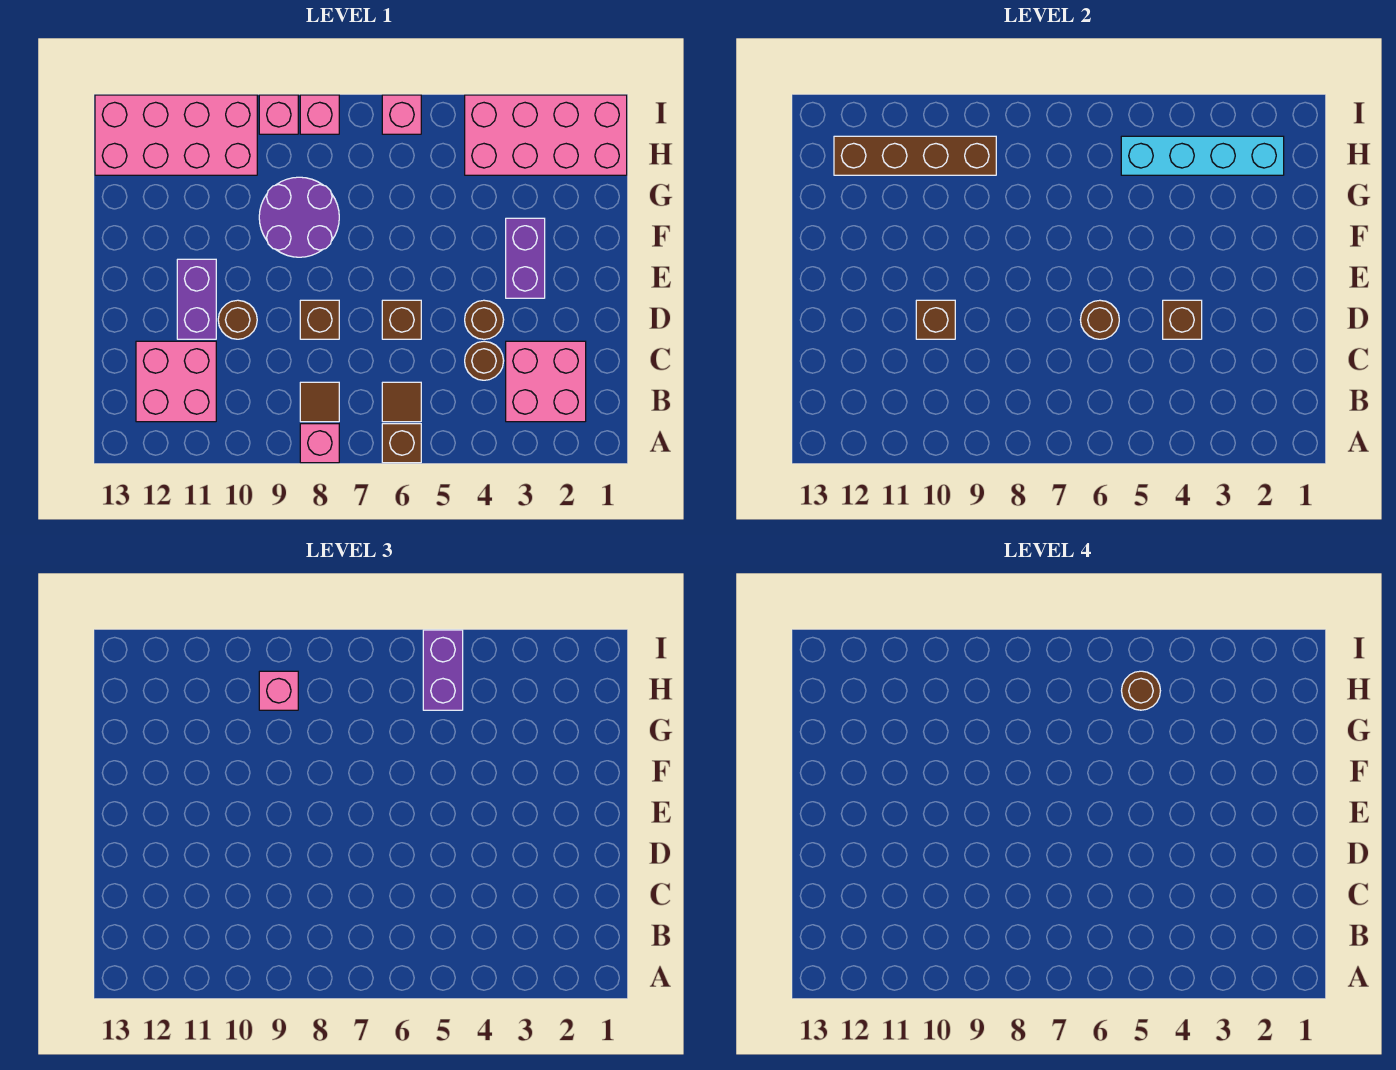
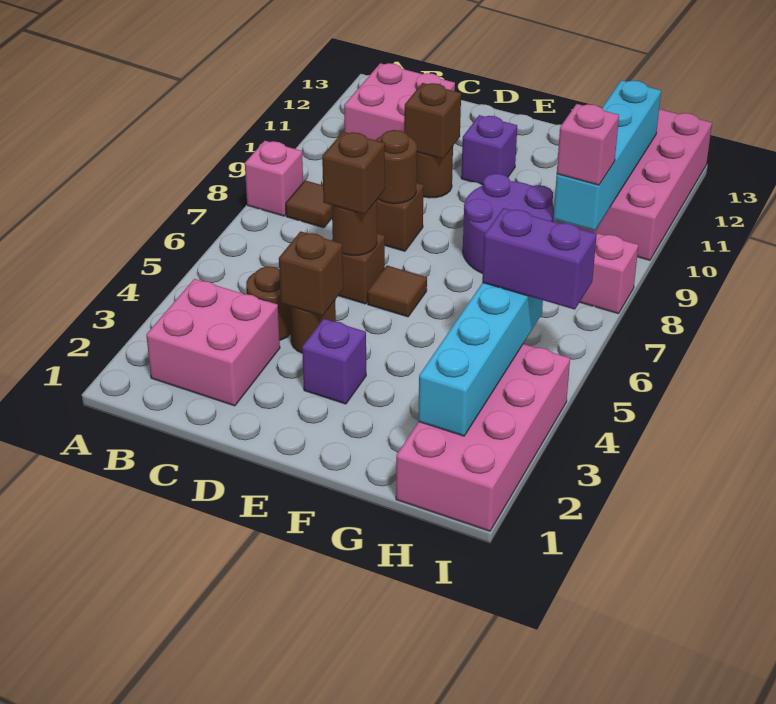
brown 1x1 brick [382,424,421,463] -> brown 1x1 brick moved to [322,132,385,215]
brown 1x1 tile [382,382,421,422] -> brown 1x1 tile moved to [368,266,427,317]
purple 1x2 brick [177,259,216,339] -> purple 1x1 brick [461,115,517,185]
purple 1x2 brick [506,218,545,298] -> purple 1x1 brick [302,319,366,404]
brown 1x1 round brick [1122,671,1160,710] -> brown 1x1 round brick moved to [376,130,417,204]
brown 1x4 brick [834,136,996,175] -> cyan 1x4 brick [553,80,661,231]
pink 1x1 brick [382,95,421,134] -> none
pink 1x1 brick [259,95,298,134] -> none

